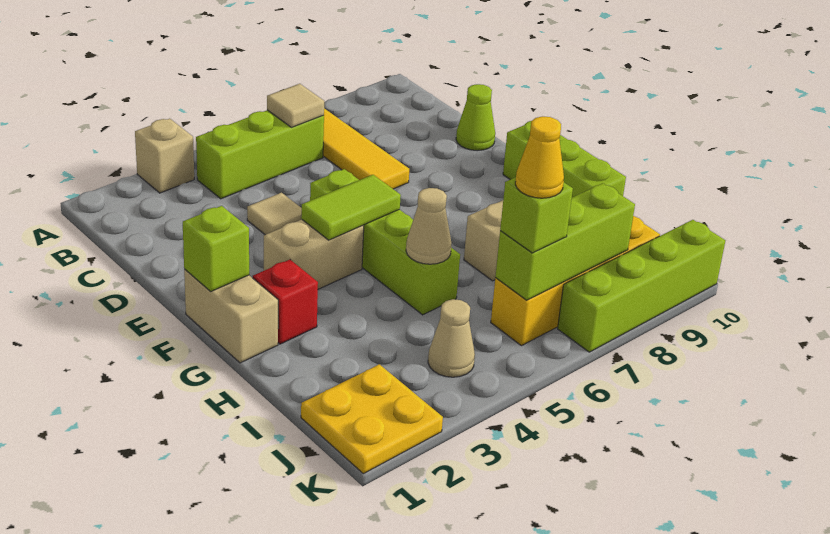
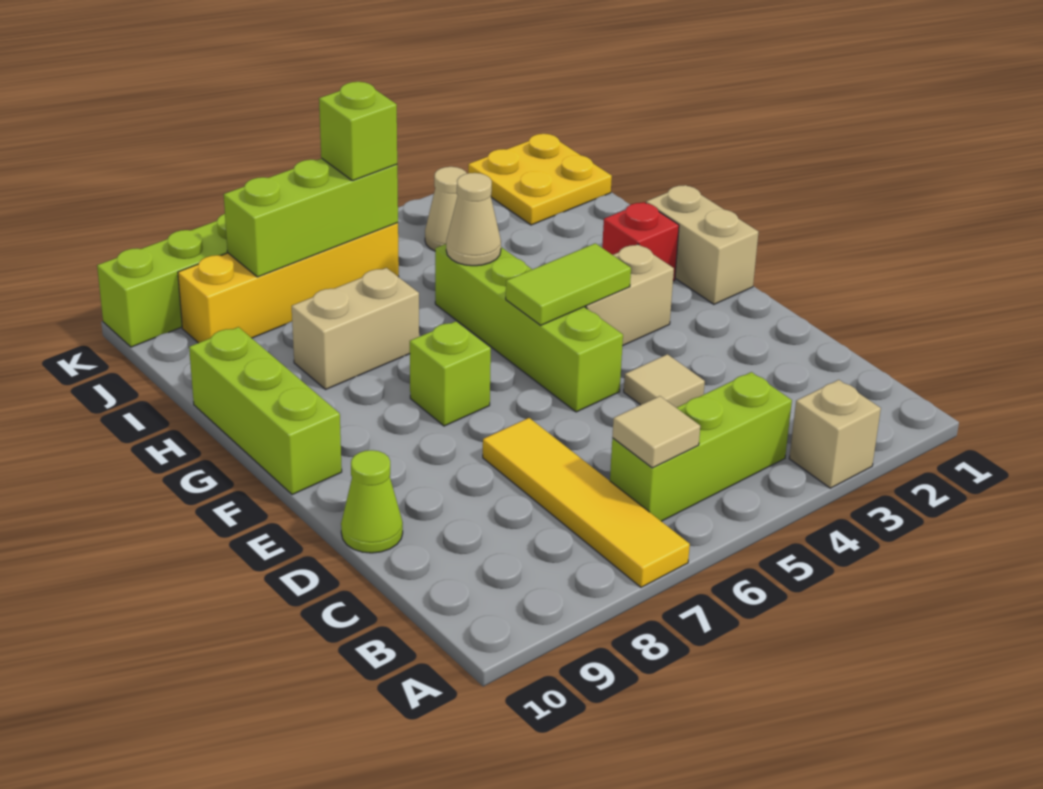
lime 1x1 brick [183,206,249,292] -> lime 1x1 brick moved to [410,321,491,426]
yellow 1x1 cone [515,116,564,198] -> none

